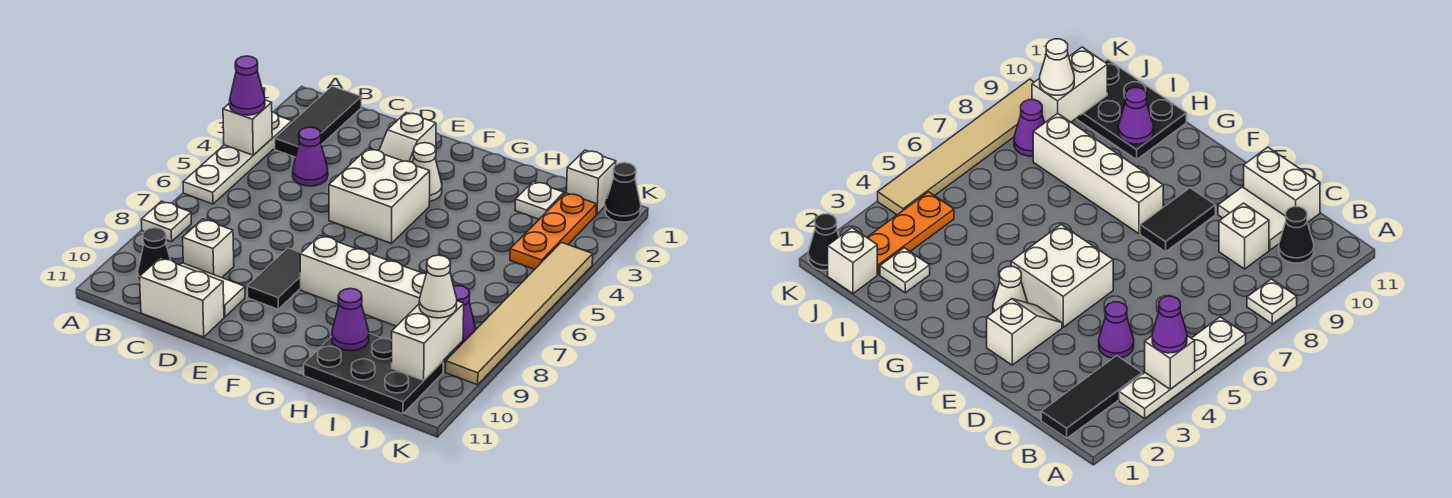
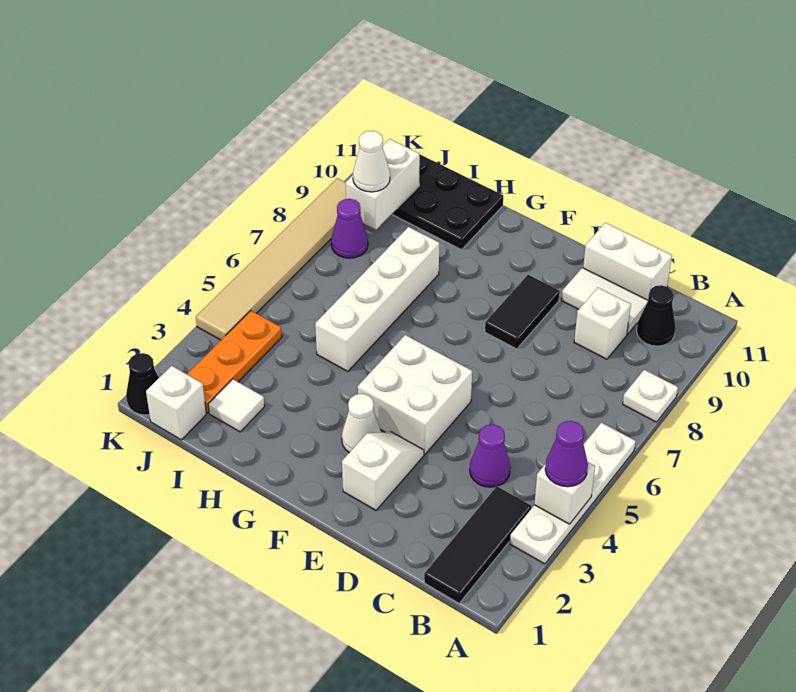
white 1x4 brick [300,236,426,326] -> white 1x4 brick turned to [315,227,439,371]
purple 1x1 cone [332,288,369,351] -> none
white 1x1 plate [515,181,564,219] -> white 1x1 tile [208,379,265,432]

